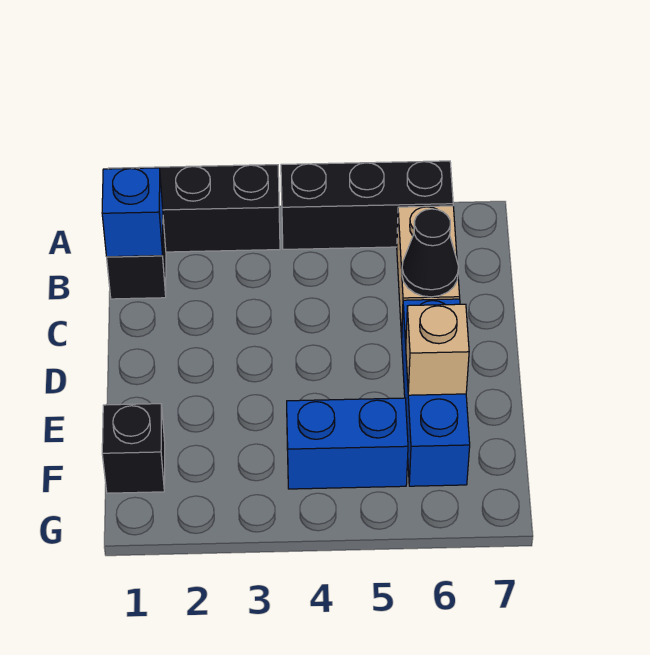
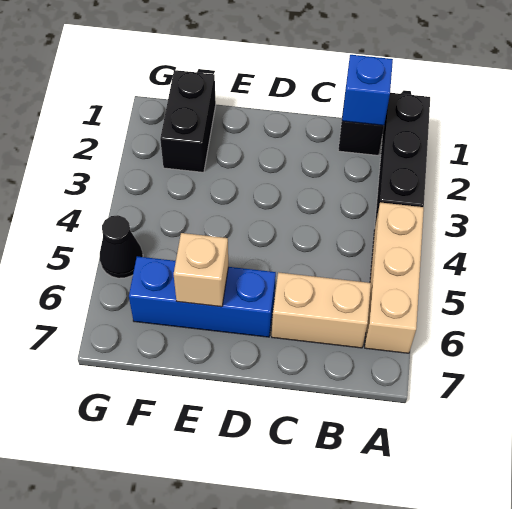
black 1x3 brick [281,161,453,249] -> tan 1x3 brick [365,202,424,353]
black 1x1 cone [402,209,459,297] -> black 1x1 cone moved to [100,215,143,278]
black 1x1 brick [102,404,165,493] -> black 1x2 brick [160,70,216,172]
blue 1x2 brick [287,398,408,489] -> none

